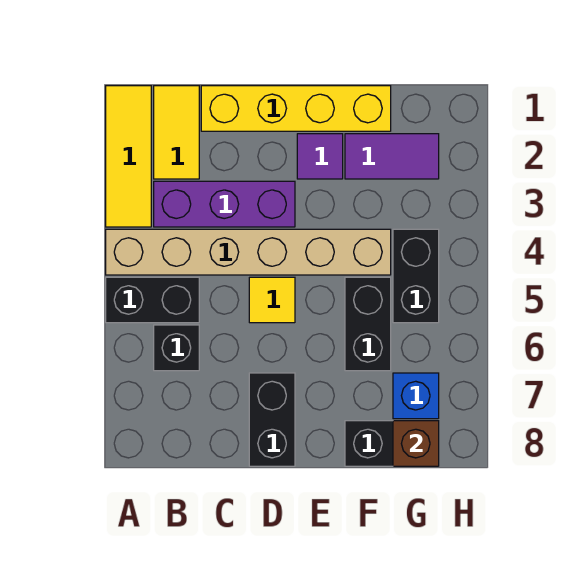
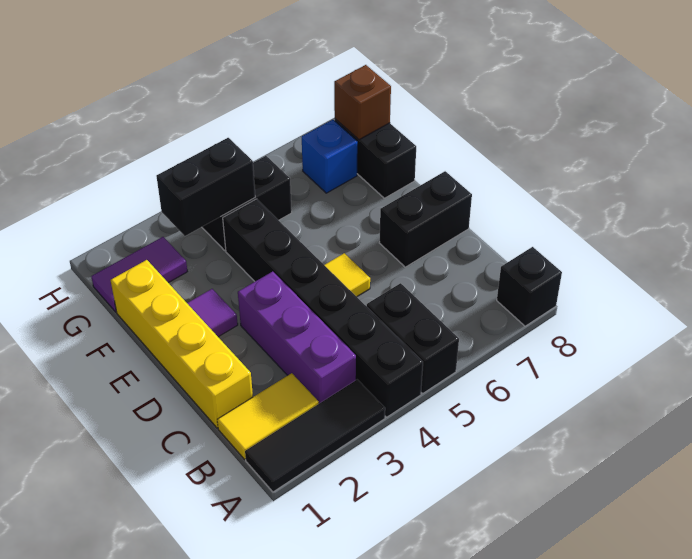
yellow 1x3 tile [106,86,151,227] -> black 1x3 tile [245,380,385,492]
tan 1x6 brick [106,229,391,275] -> black 1x6 brick [223,199,423,417]
black 1x1 brick [154,325,199,371] -> black 1x1 brick moved to [497,247,562,326]
purple 1x2 tile [345,134,439,179] -> purple 1x2 tile turned to [91,237,188,312]
black 1x2 brick [345,277,391,371] -> black 1x2 brick moved to [156,138,255,236]

